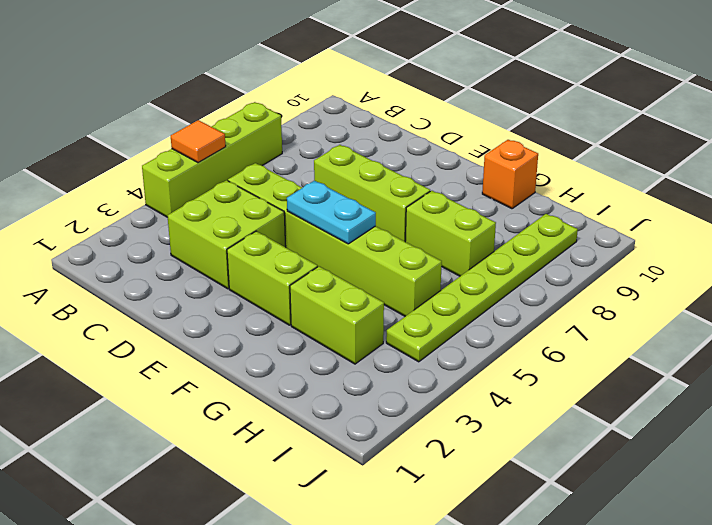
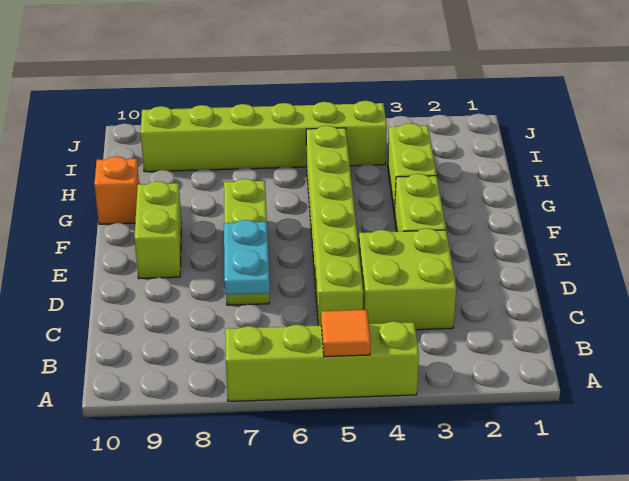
cyan 1x2 plate [287,181,376,244] -> cyan 1x2 plate moved to [224,220,270,295]
lime 1x2 brick [405,191,496,276] -> lime 1x2 brick moved to [135,181,181,279]
lime 1x6 plate [386,214,578,362] -> lime 1x6 brick [141,101,387,172]

